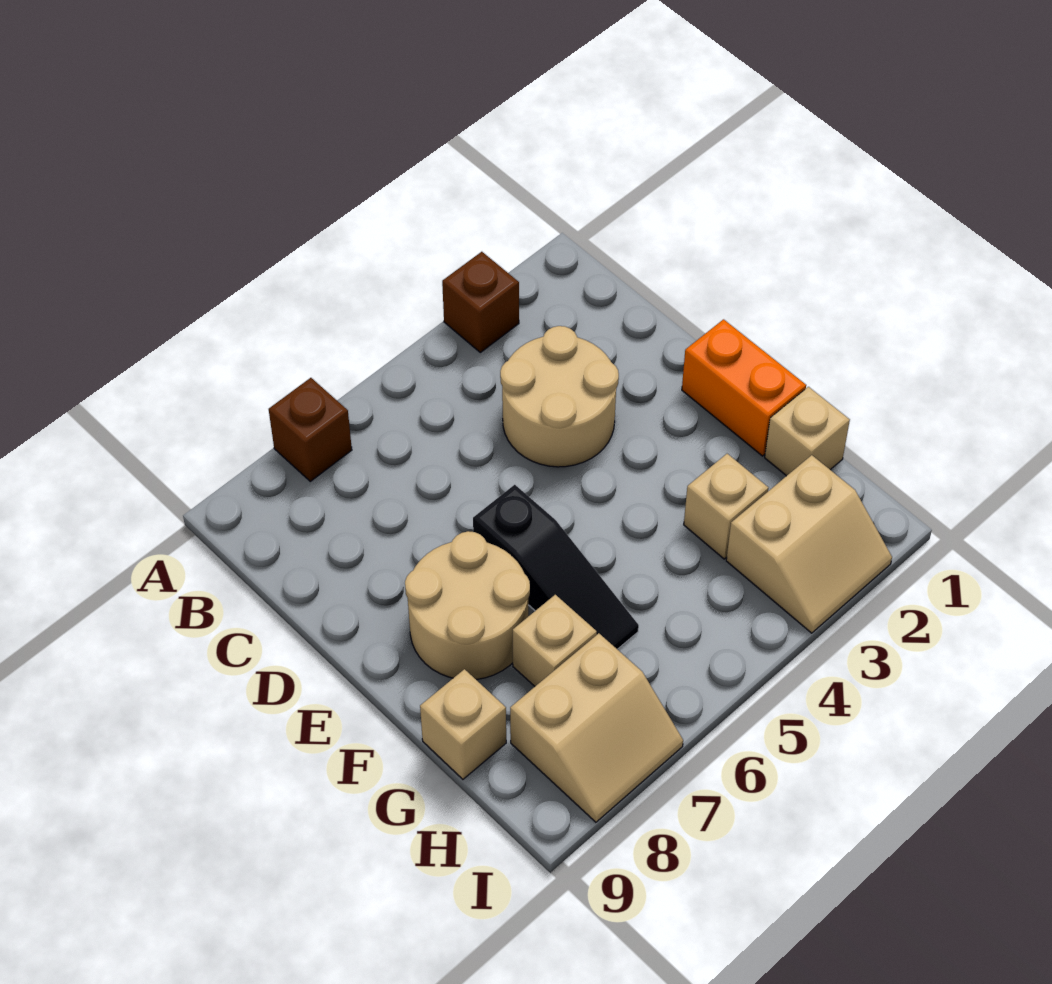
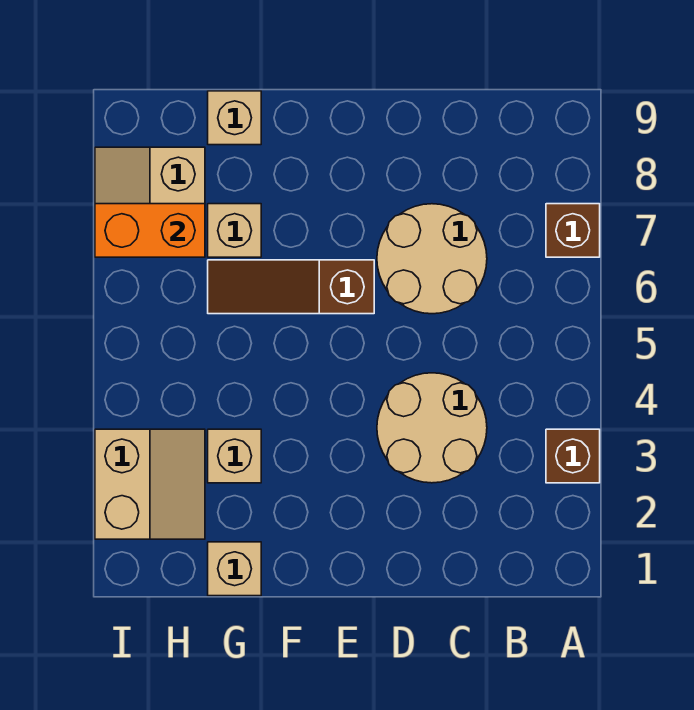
orange 1x2 brick [682,319,806,456] -> orange 1x2 brick moved to [95,204,205,257]
black 1x3 slope [473,485,639,649] -> brown 1x3 slope [208,260,374,314]
tan 2x2 round brick [405,531,530,680] -> tan 2x2 round brick moved to [377,204,487,314]
tan 2x2 slope [726,455,892,633] -> tan 2x2 slope turned to [95,429,205,539]

